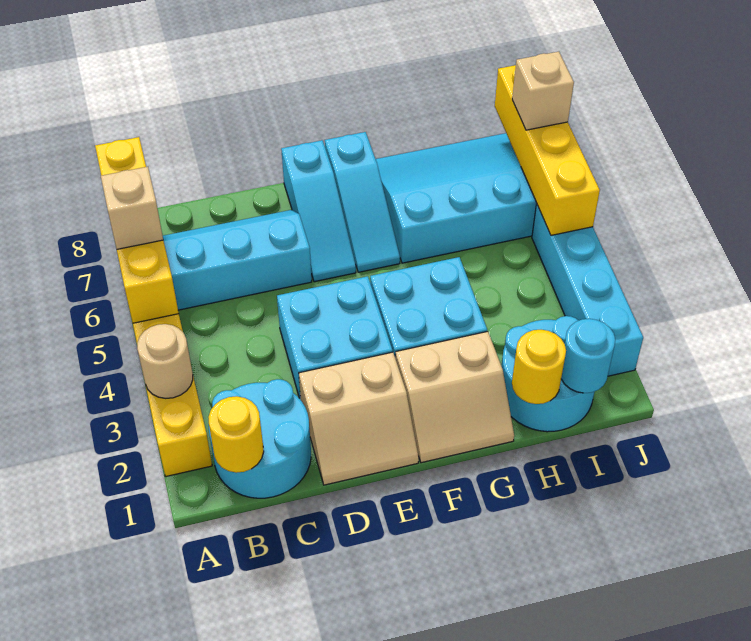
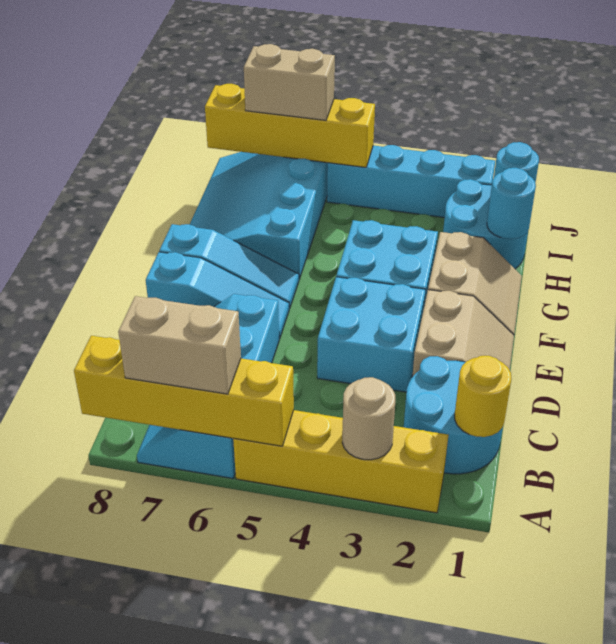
tan 1x1 brick [101,167,163,249] -> tan 1x2 brick [118,296,241,394]
yellow 1x1 round brick [512,330,566,404] -> cyan 1x1 round brick [487,168,536,239]
tan 1x1 brick [512,52,574,130] -> tan 1x2 brick [244,44,335,120]

